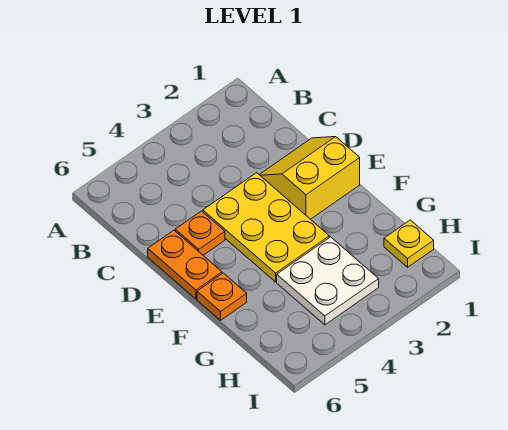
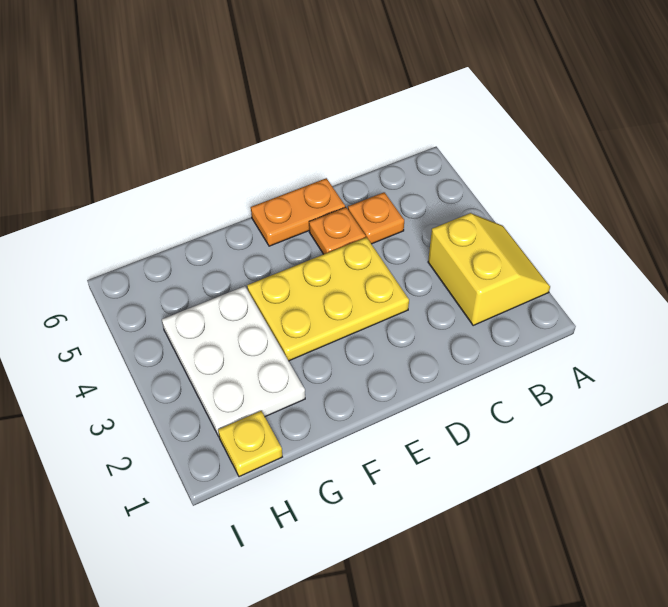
yellow 2x2 slope [259,137,360,219] -> yellow 2x2 slope moved to [428,213,550,326]
orange 1x1 plate [197,273,247,320] -> orange 1x1 plate moved to [348,192,404,244]
white 2x2 plate [277,237,379,325] -> white 2x3 plate [162,286,305,436]

